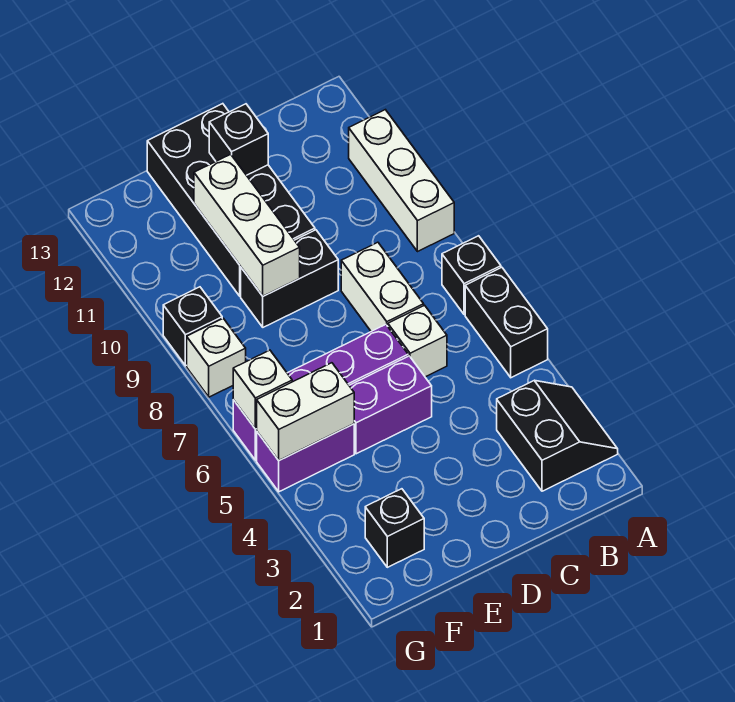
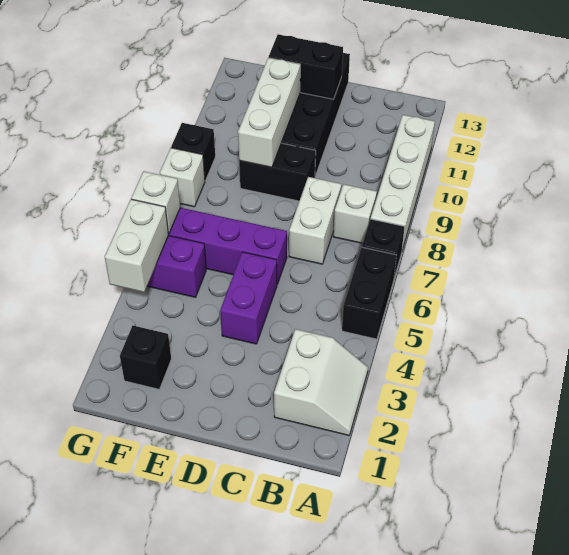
black 2x2 slope [497,380,618,491] -> white 2x2 slope [274,329,368,435]
white 1x3 brick [349,110,454,252] -> white 1x4 brick [371,115,435,250]
white 1x1 brick [388,305,447,377] -> white 1x1 brick moved to [333,184,377,243]
purple 1x2 brick [349,356,432,454] -> purple 1x2 brick turned to [220,252,277,344]
black 1x1 brick [209,104,268,175] -> black 1x2 brick [269,34,343,99]
white 1x2 brick [257,363,354,460] -> white 1x2 brick turned to [105,199,169,292]

